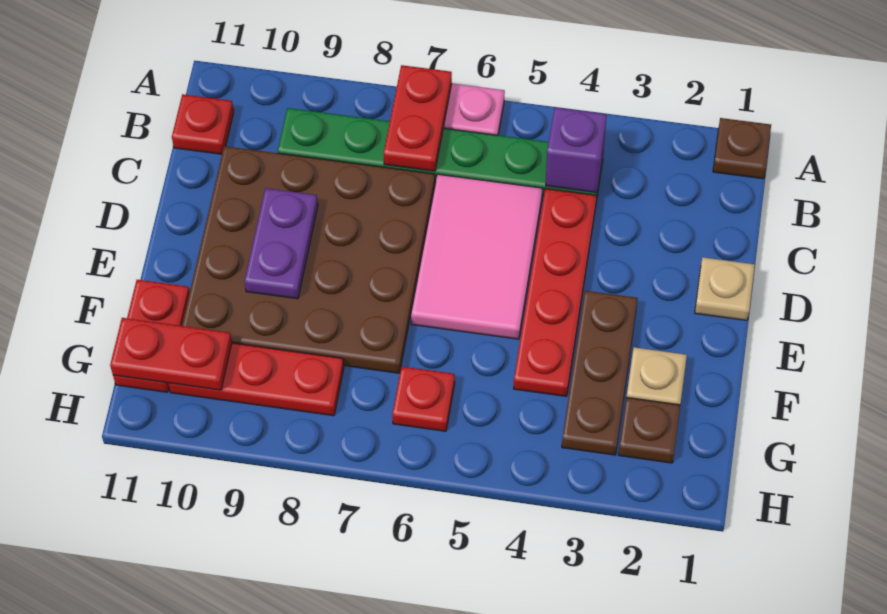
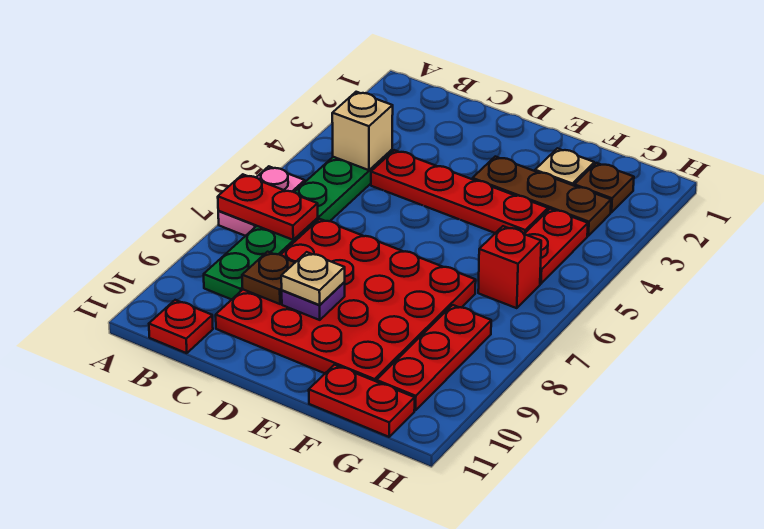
brown 1x1 plate [713,118,771,179] -> brown 1x1 plate moved to [242,252,295,304]
purple 1x1 brick [546,108,607,193] -> tan 1x1 brick [332,92,393,170]
pink 2x3 tile [411,174,543,339] -> none
brown 4x4 plate [182,146,435,373] -> red 4x4 plate [216,219,476,382]
tan 1x1 plate [695,257,755,320] -> tan 1x1 plate moved to [281,252,345,305]
purple 1x2 plate [244,188,318,299] -> purple 1x1 plate [282,282,345,320]
red 1x1 plate [392,367,455,431] -> red 1x1 brick [478,226,541,308]
red 1x2 plate [110,318,232,390] -> red 1x2 plate moved to [525,209,588,284]

